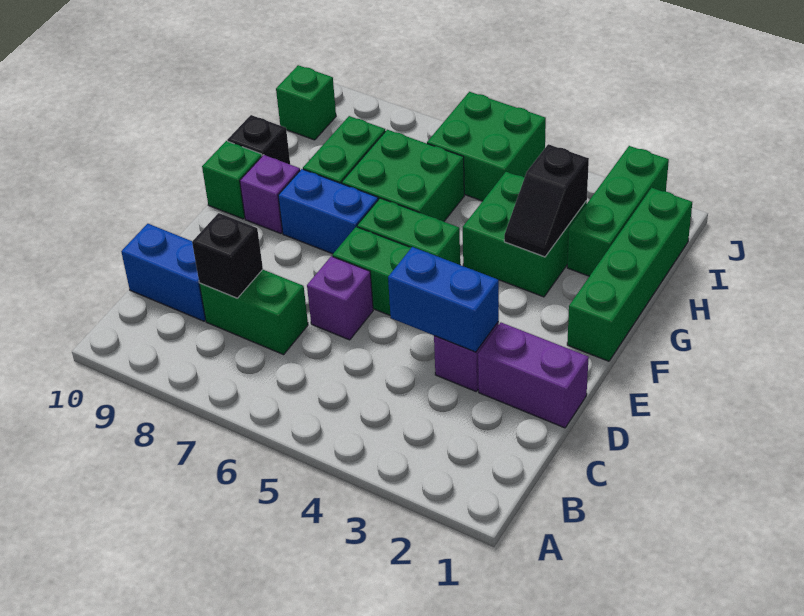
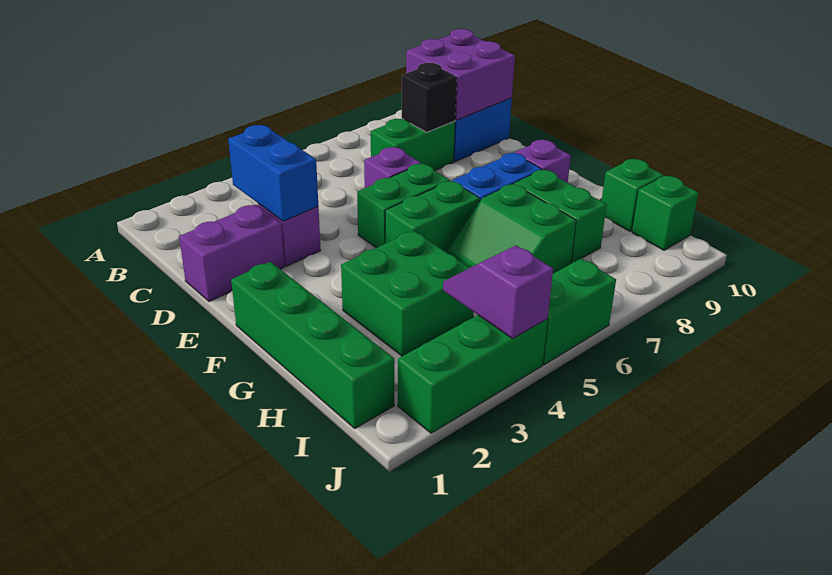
none -> purple 2x2 brick [406,29,515,120]
blue 1x2 brick [388,247,499,352] -> blue 1x2 brick turned to [228,125,318,221]
green 1x1 brick [202,141,262,219] -> green 1x1 brick moved to [602,159,664,231]
black 1x2 slope [504,144,589,257] -> none
green 2x2 brick [342,130,464,222] -> green 2x2 slope [448,184,576,274]
black 1x1 brick [227,115,290,164] -> none
green 1x3 brick [567,146,669,276] -> green 1x3 brick turned to [398,315,548,433]
none -> purple 1x2 slope [443,246,553,339]
green 2x2 brick [427,92,546,201] -> green 1x2 brick [543,259,616,364]

